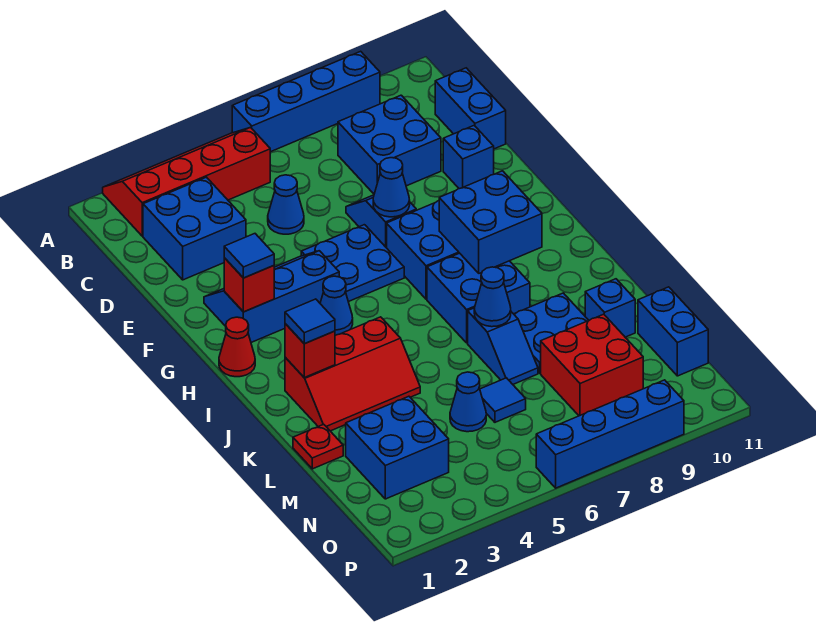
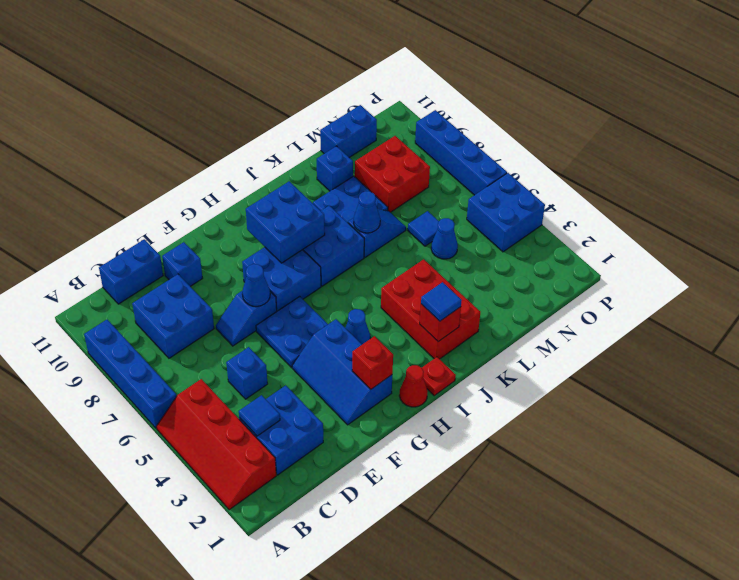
blue 1x1 cone [268,175,304,234] -> blue 1x1 brick [226,347,268,399]
blue 1x1 tile [224,234,274,278] -> blue 1x1 tile moved to [239,395,280,436]
red 2x3 slope [285,317,420,431] -> red 2x3 brick [381,259,480,359]
red 1x1 plate [293,424,343,469] -> red 1x1 plate moved to [422,357,456,396]
blue 2x2 brick [346,396,449,499] -> blue 2x2 brick moved to [467,173,545,252]

